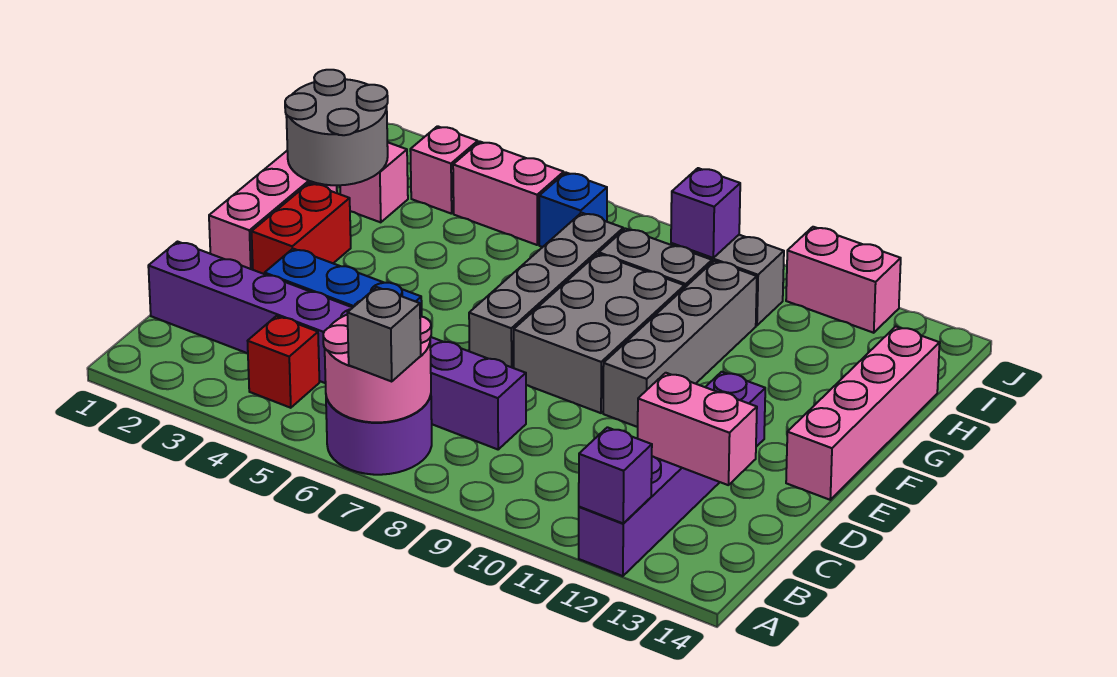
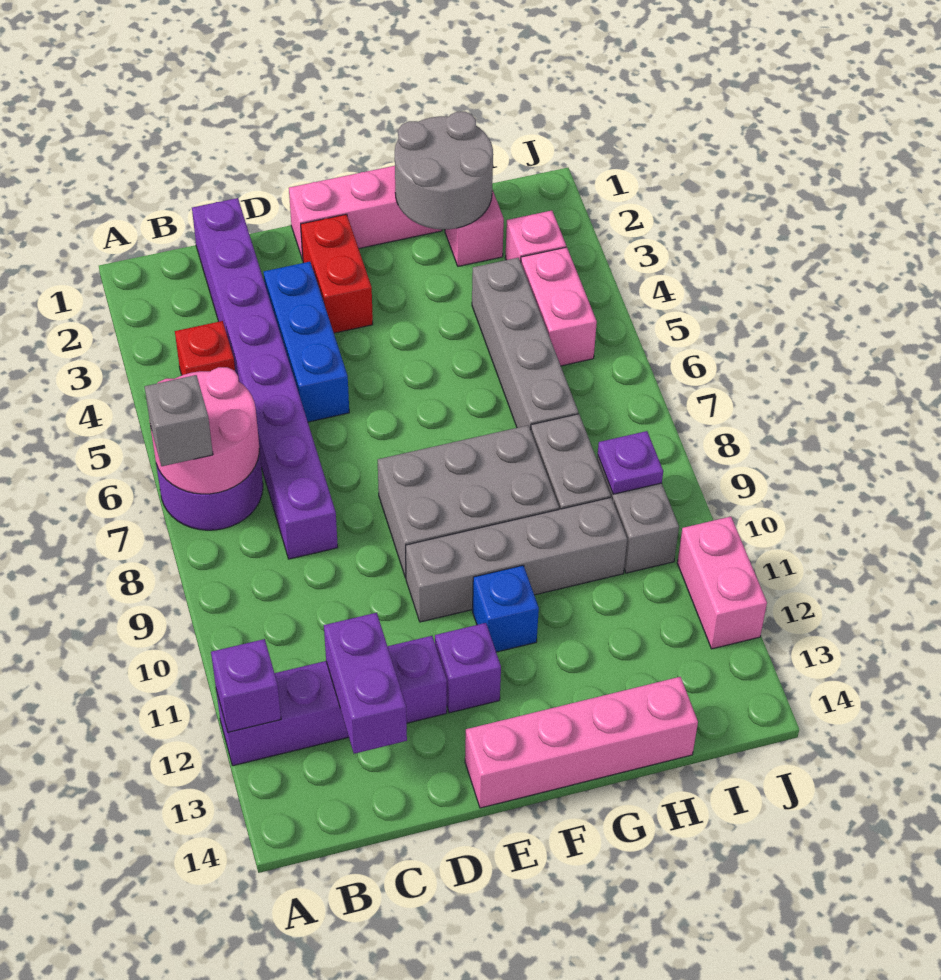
pink 1x2 brick [638,373,757,485] -> purple 1x2 brick [324,613,407,754]
red 1x2 brick [252,183,351,274] -> red 1x2 brick turned to [301,214,373,333]
grey 1x4 brick [469,213,623,368] -> grey 1x4 brick turned to [472,258,578,430]
blue 1x1 brick [539,173,607,247] -> blue 1x1 brick moved to [472,565,539,652]
purple 1x1 brick [671,168,740,258] -> purple 1x1 plate [598,431,663,494]

